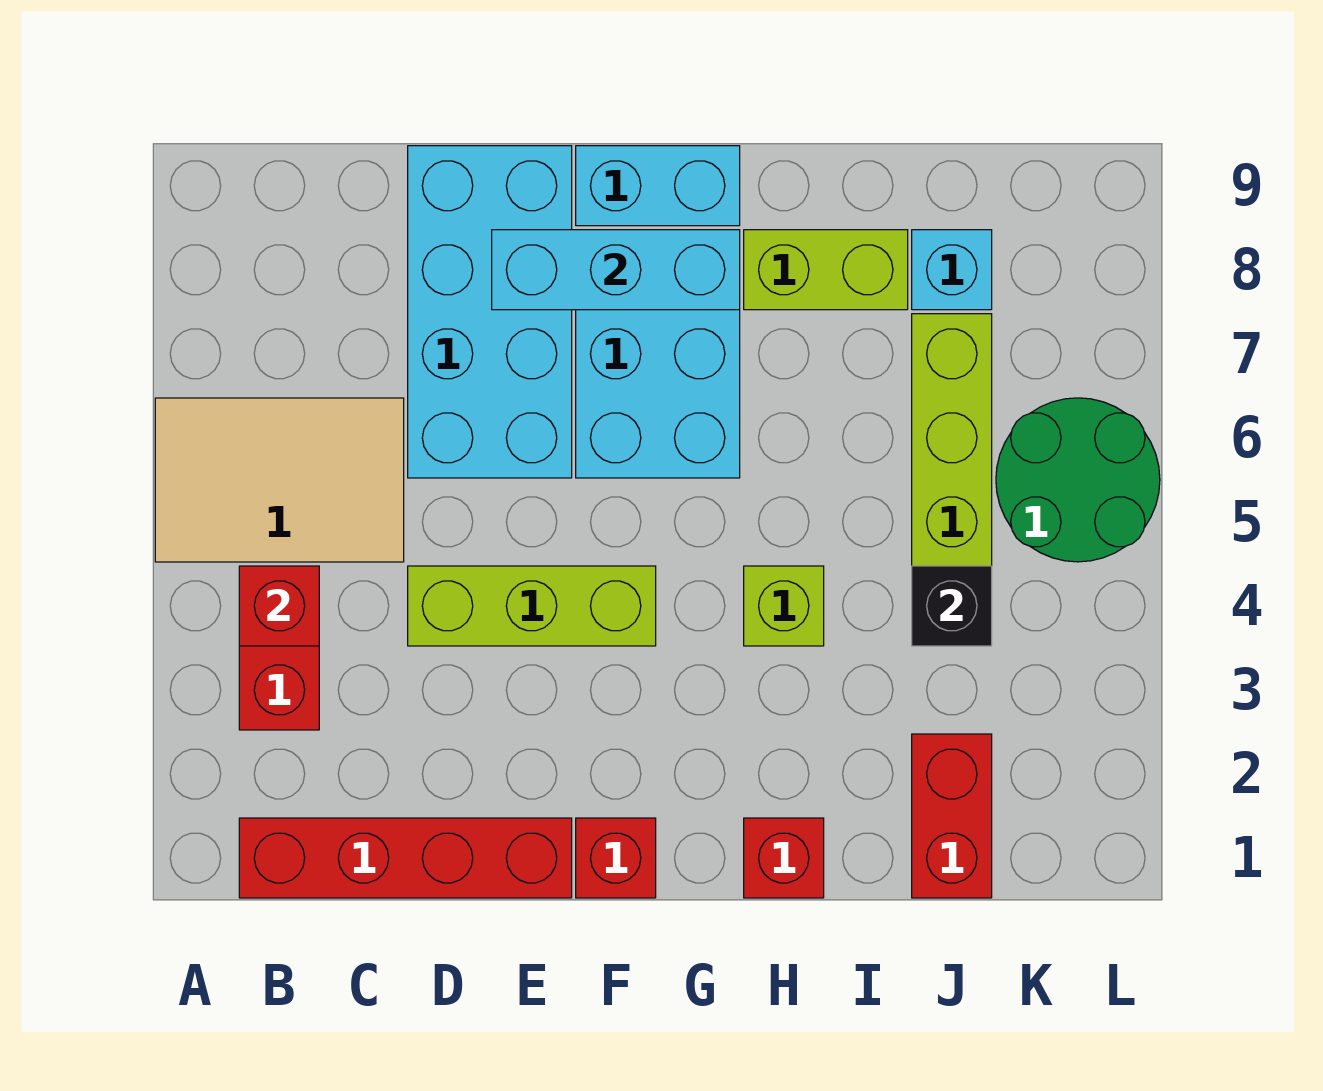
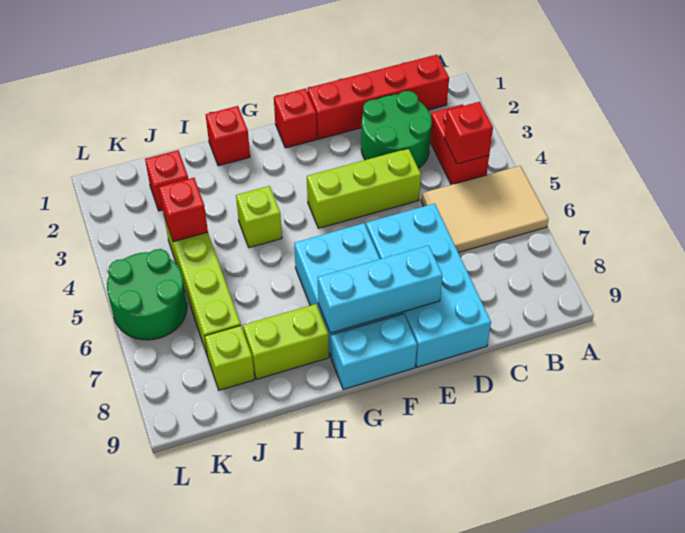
none -> green 2x2 round brick [361,91,432,168]
red 1x2 brick [912,734,992,898] -> red 1x1 brick [145,150,188,211]
black 1x1 brick [912,566,992,646] -> red 1x1 brick [159,178,208,242]
cyan 1x1 brick [912,230,992,310] -> lime 1x1 brick [205,326,255,390]

